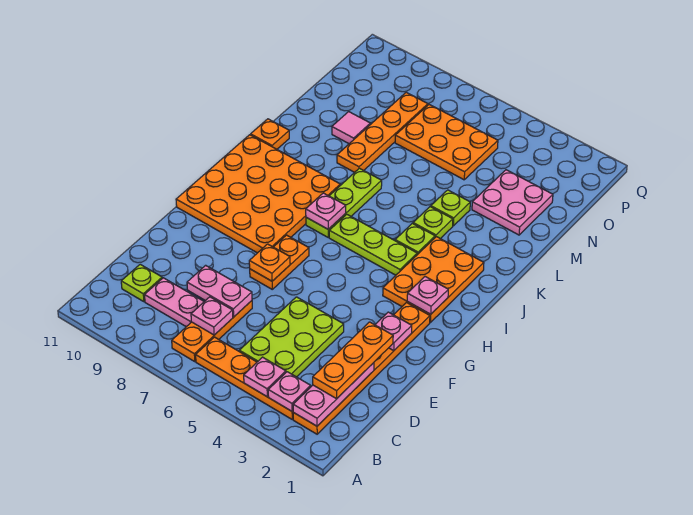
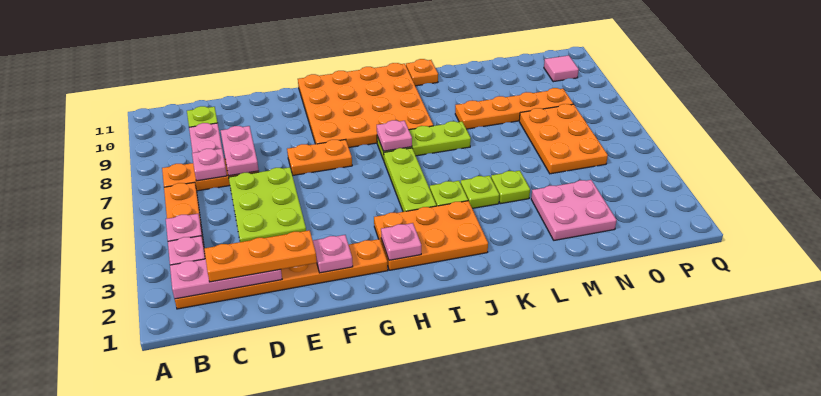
lime 2x3 plate [239,297,344,377] -> lime 2x3 plate turned to [229,167,306,242]
orange 1x1 plate [249,244,290,281] -> none
pink 1x1 tile [332,112,370,144] -> pink 1x1 tile moved to [544,55,579,82]

